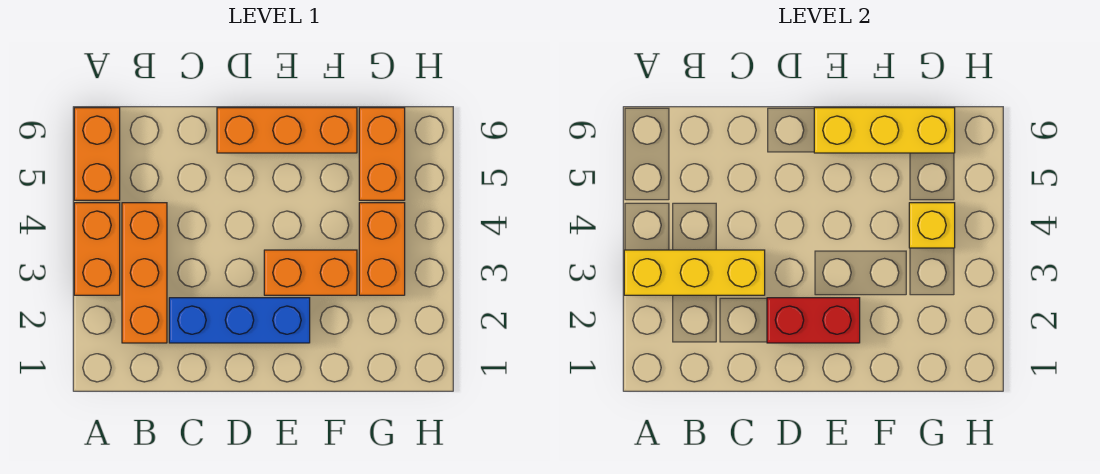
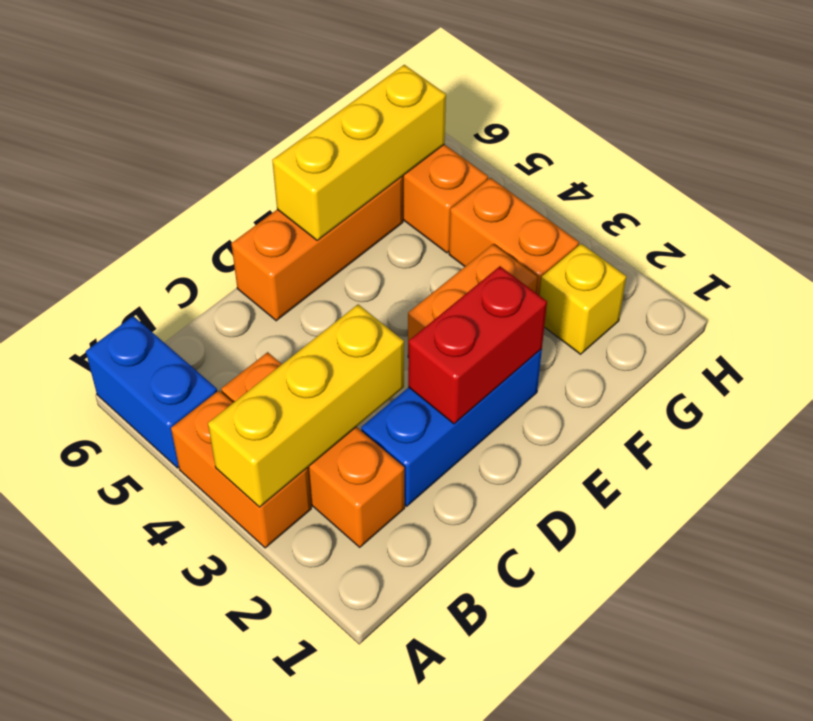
orange 1x2 brick [74,108,120,200] -> blue 1x2 brick [86,316,217,468]
yellow 1x1 brick [909,203,955,248] -> yellow 1x1 brick moved to [540,244,626,354]

